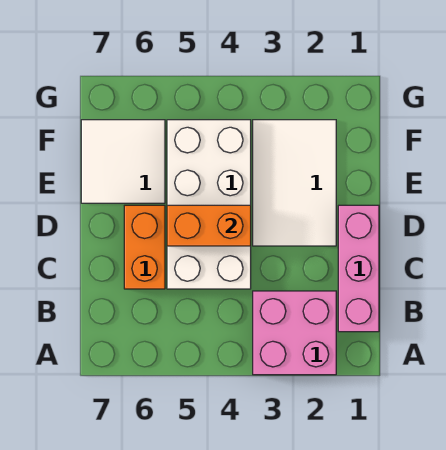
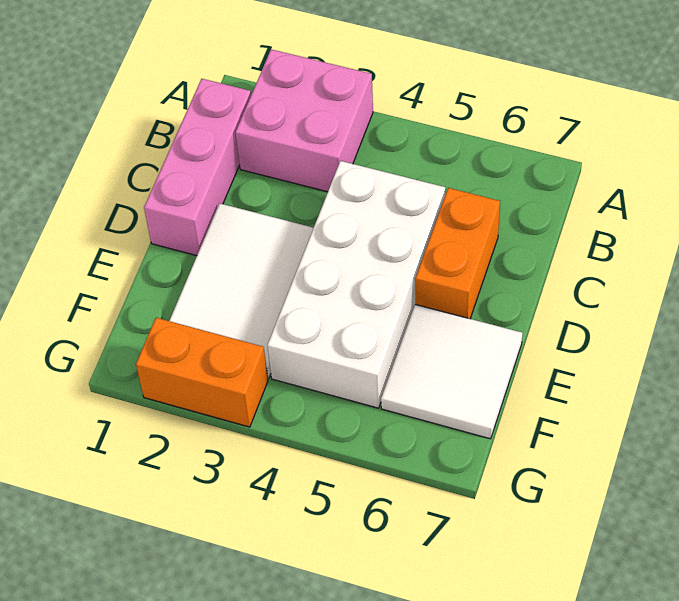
orange 1x2 brick [167,205,251,246] -> orange 1x2 brick moved to [136,318,268,427]

